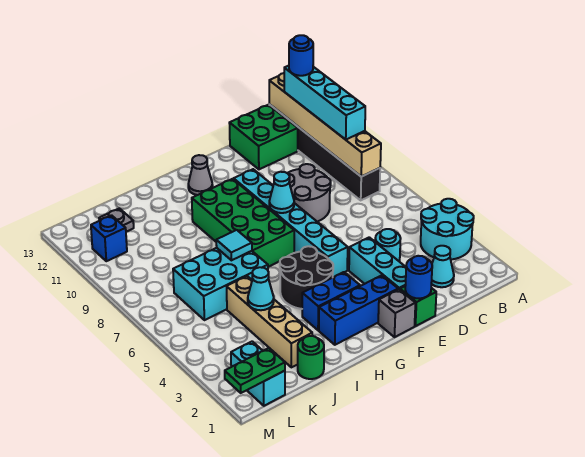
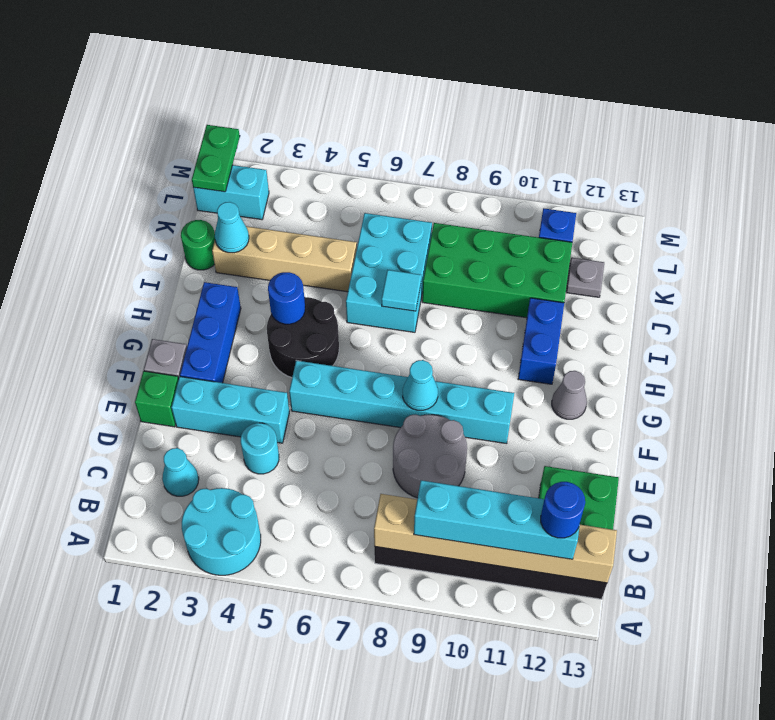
blue 1x1 round brick [405,256,432,298] -> blue 1x1 round brick moved to [268,272,305,324]
blue 1x2 brick [302,272,360,330] -> blue 1x2 brick moved to [518,298,564,384]
green 2x4 brick [192,179,294,267] -> green 2x4 brick moved to [422,223,572,318]
cyan 1x1 cone [248,267,274,310] -> cyan 1x1 cone moved to [215,202,249,253]

